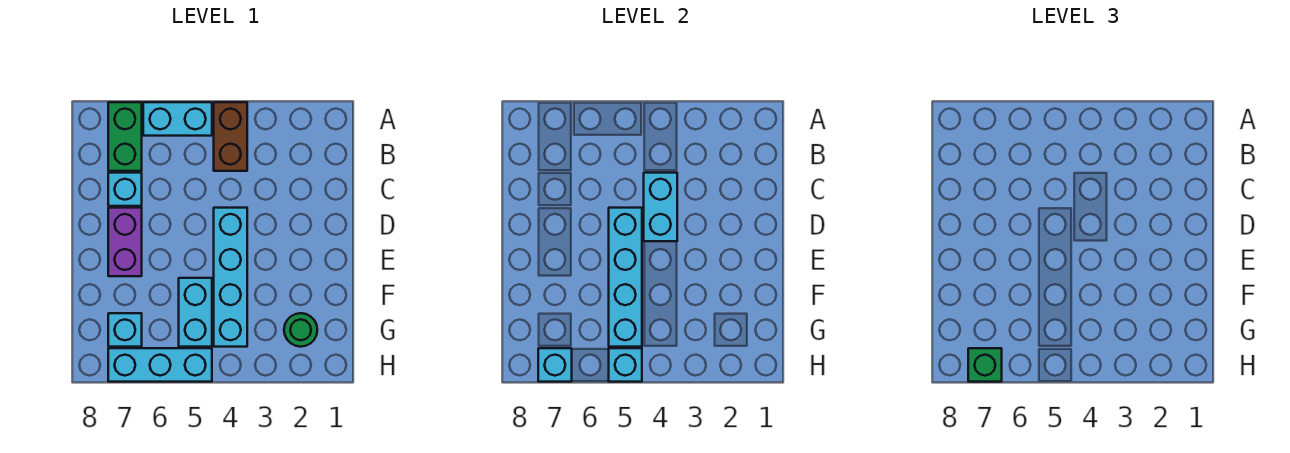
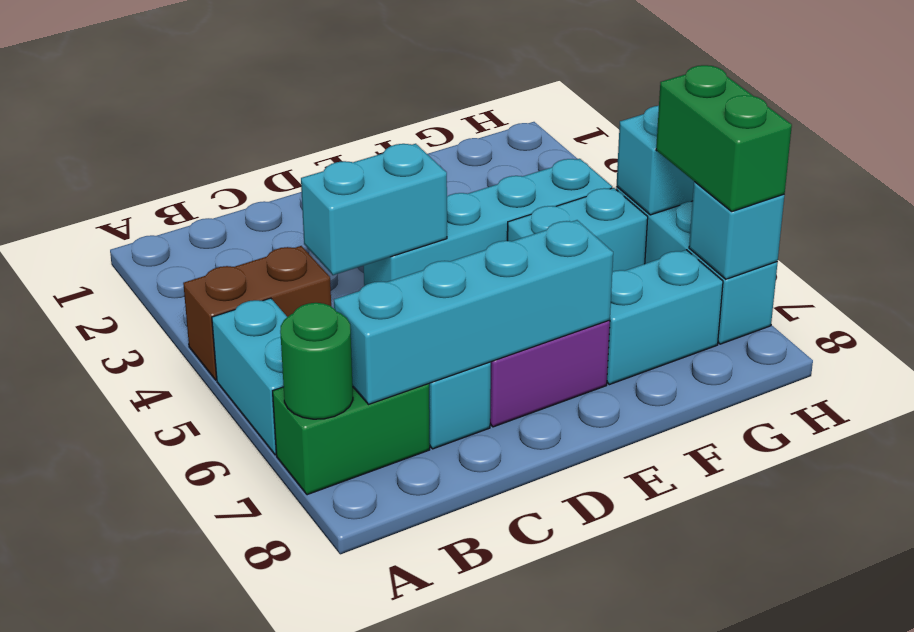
cyan 1x4 brick [609,208,642,347] -> cyan 1x4 brick moved to [334,220,613,405]
green 1x1 round brick [284,313,317,347] -> green 1x1 round brick moved to [280,303,353,419]
cyan 1x1 brick [108,313,142,347] -> cyan 1x2 brick [607,250,723,385]
green 1x1 brick [968,348,1002,382] -> green 1x2 brick [656,65,792,212]

